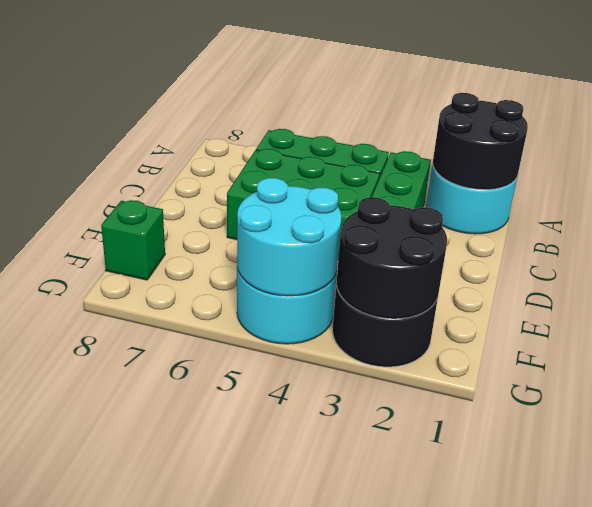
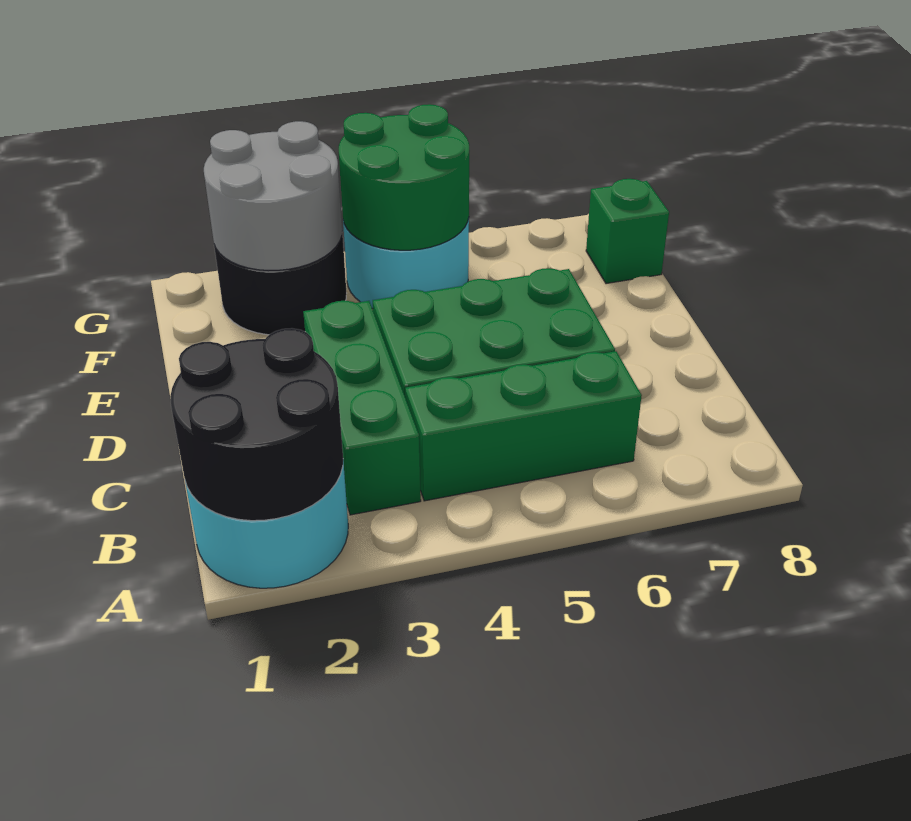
black 2x2 round brick [337,197,447,319] -> grey 2x2 round brick [204,121,342,271]
cyan 2x2 round brick [237,178,341,296] -> green 2x2 round brick [339,104,469,250]

